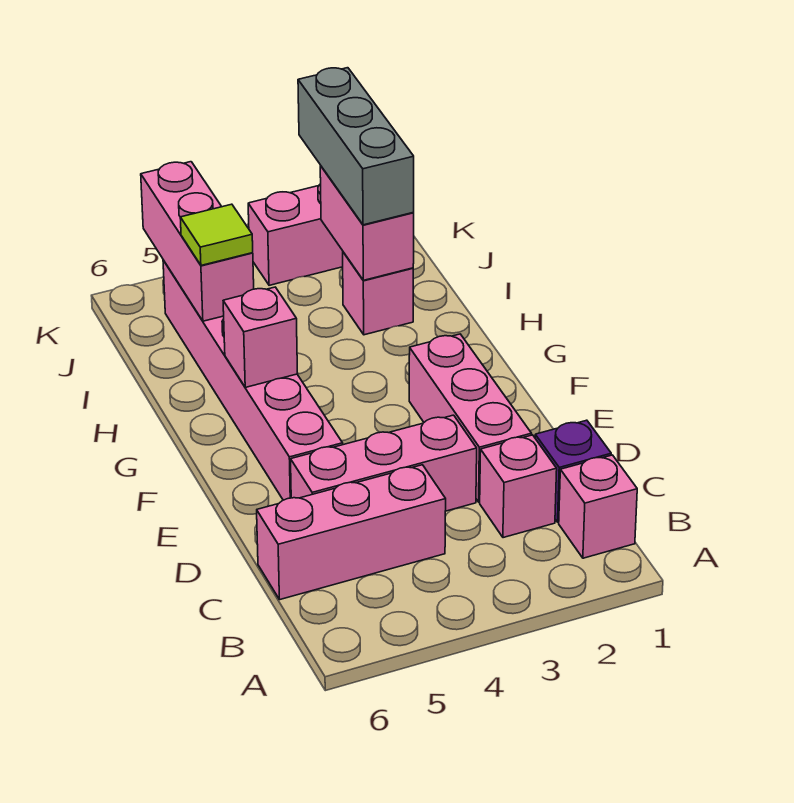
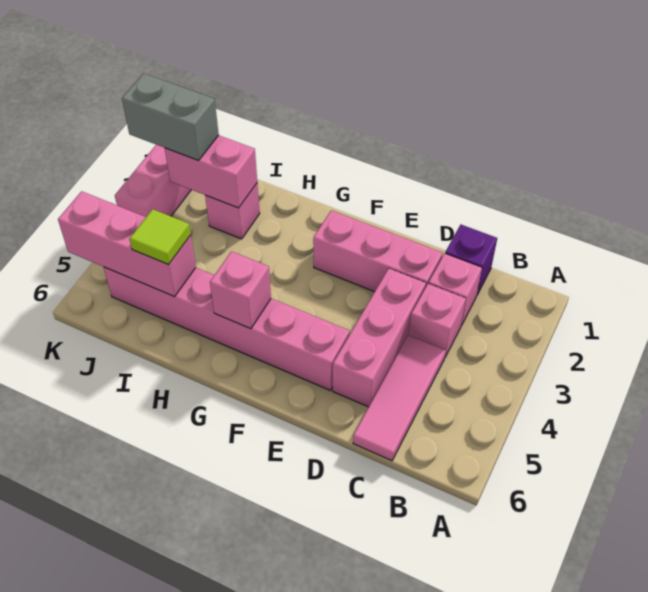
pink 1x1 brick [559,455,637,558] -> pink 1x1 brick moved to [409,284,466,357]
pink 1x3 brick [257,465,446,600] -> pink 1x3 tile [353,335,446,461]
grey 1x3 brick [298,68,414,225] -> grey 1x2 brick [122,73,219,160]

